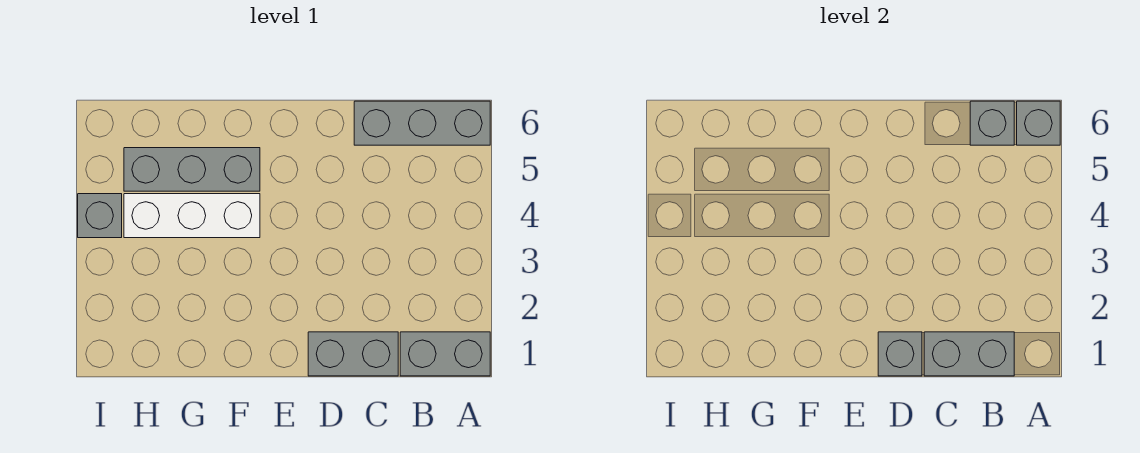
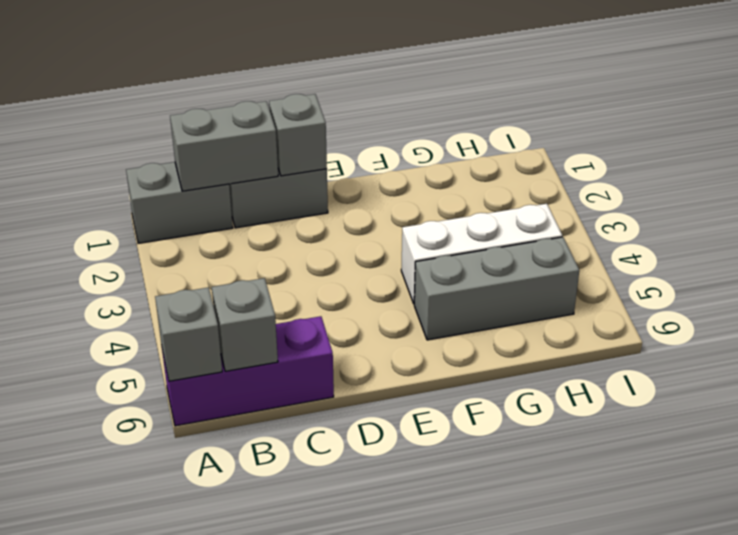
grey 1x3 brick [354,101,490,145] -> purple 1x3 brick [162,316,334,426]
grey 1x1 brick [78,194,122,238] -> none

